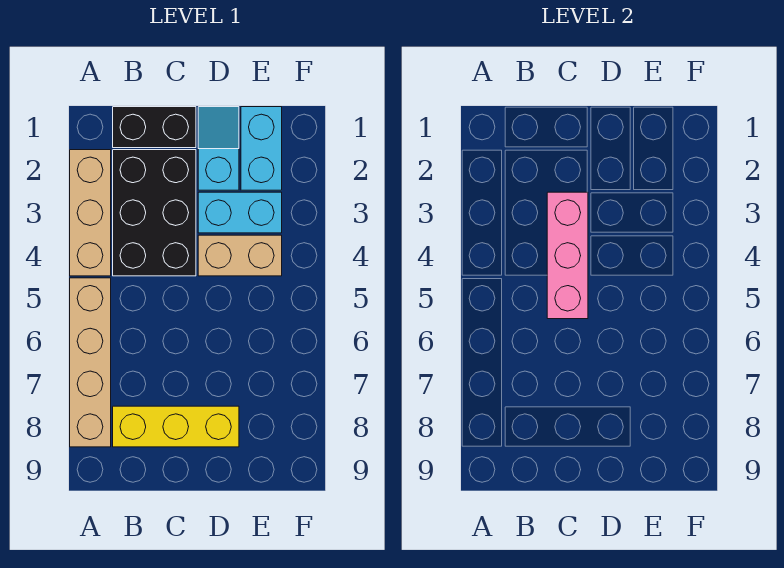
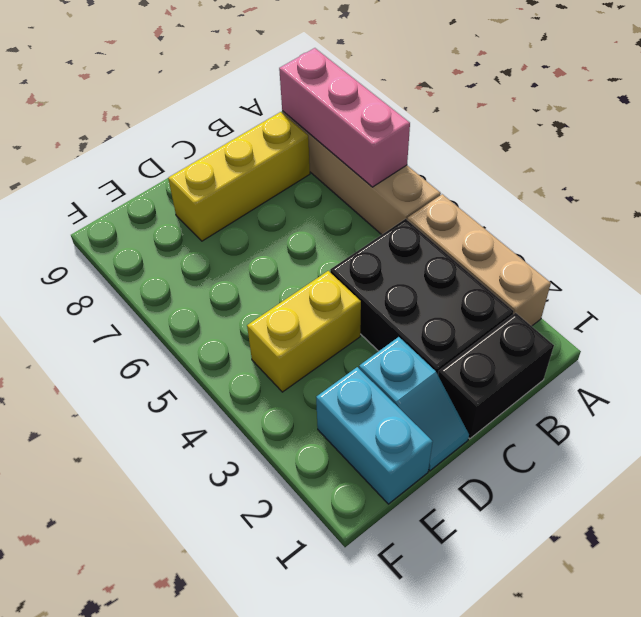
pink 1x3 brick [547,192,588,319] -> pink 1x3 brick moved to [279,48,410,187]
cyan 1x2 brick [198,192,282,233] -> none
tan 1x2 brick [198,235,282,276] -> yellow 1x2 brick [247,271,361,392]

